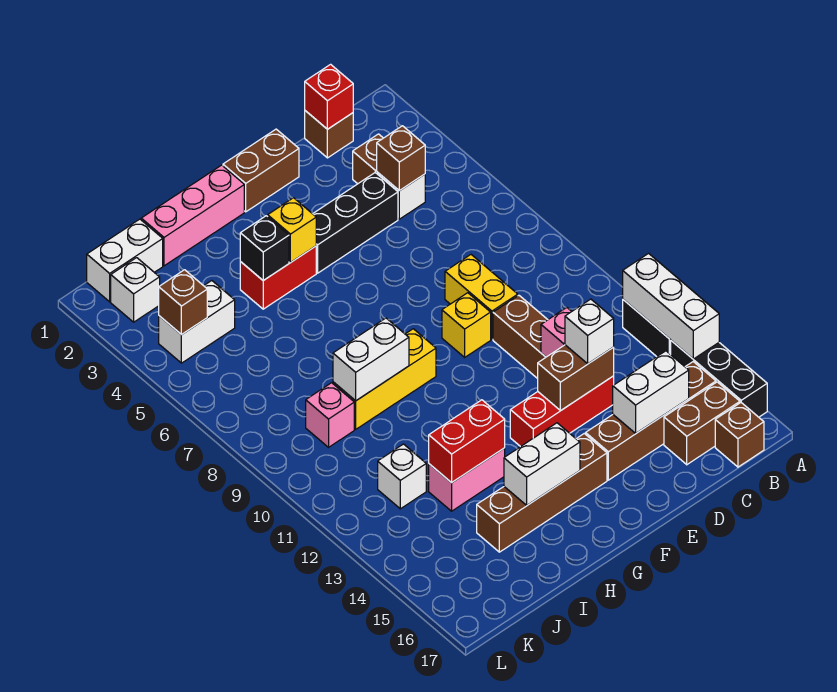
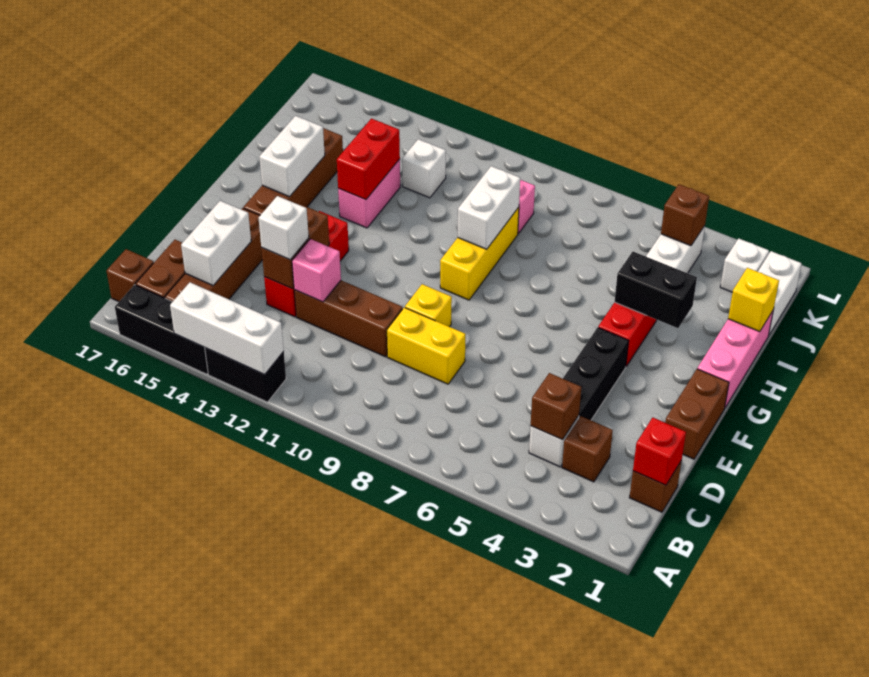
yellow 1x1 brick [268,198,316,262] -> yellow 1x1 brick moved to [728,268,779,332]
black 1x1 brick [240,216,289,280] -> black 1x2 brick [615,252,697,328]

